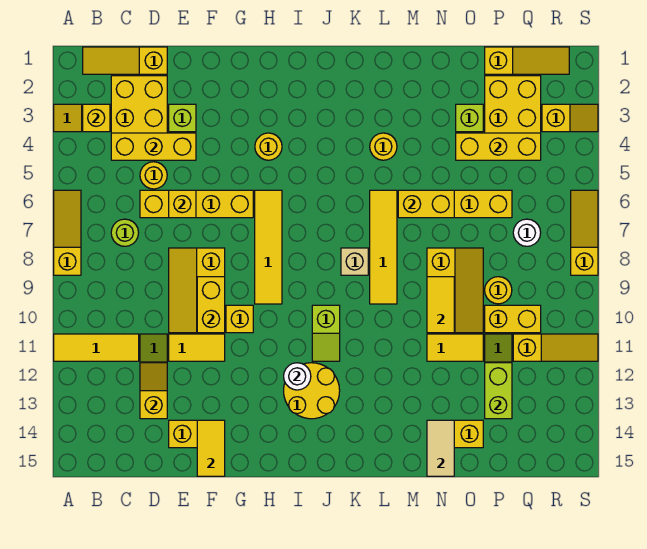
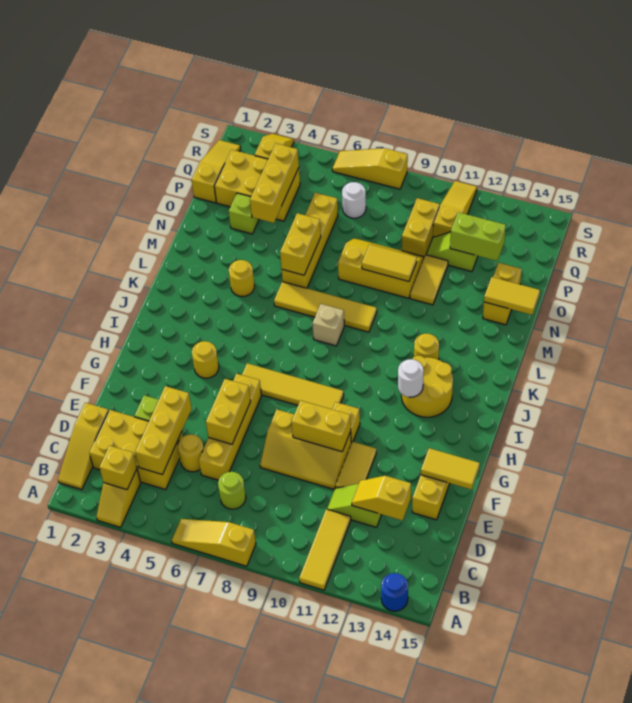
none -> blue 1x1 round brick [381,573,408,611]
yellow 1x1 brick [169,190,196,218] -> yellow 1x2 brick [206,379,251,444]
lime 1x2 slope [312,305,340,361] -> none
tan 1x2 tile [427,420,454,476] -> yellow 1x2 tile [484,277,540,315]
yellow 1x1 round brick [485,277,512,304] -> yellow 1x1 round brick moved to [414,334,439,360]

